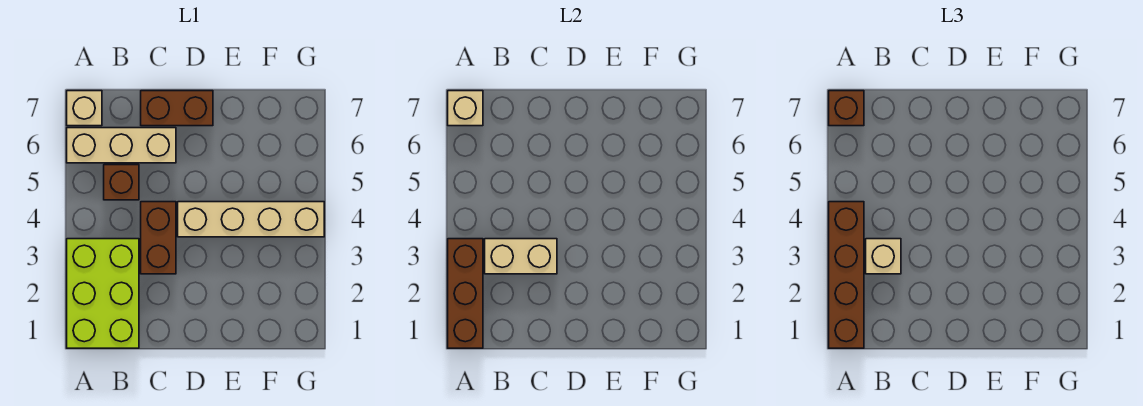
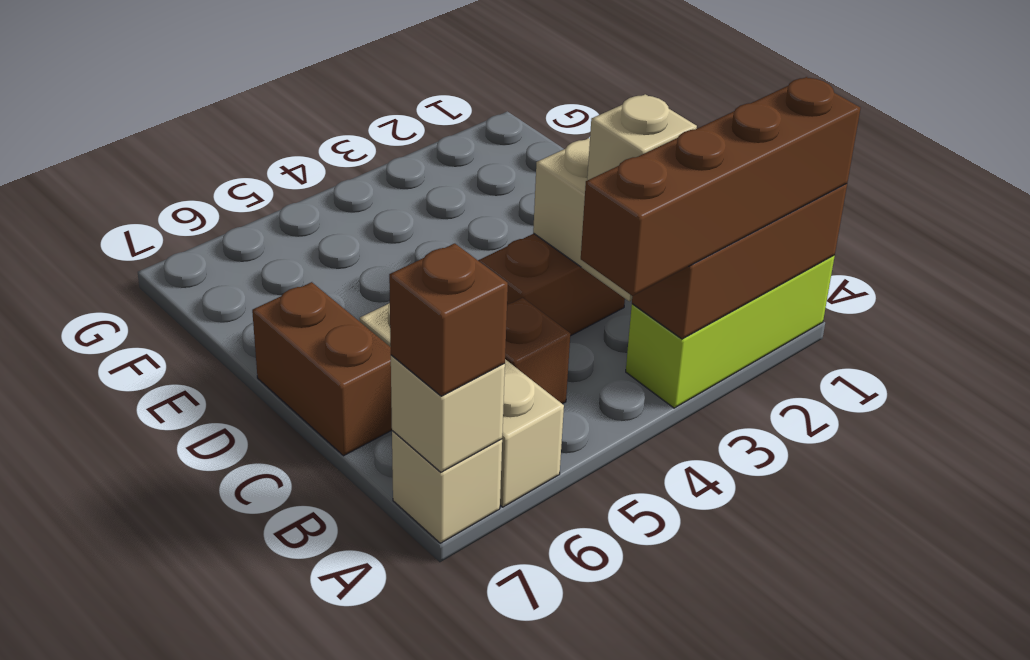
lime 2x3 brick [67,239,139,348] -> lime 1x3 brick [626,256,835,408]
tan 1x4 brick [178,202,324,237] -> none

